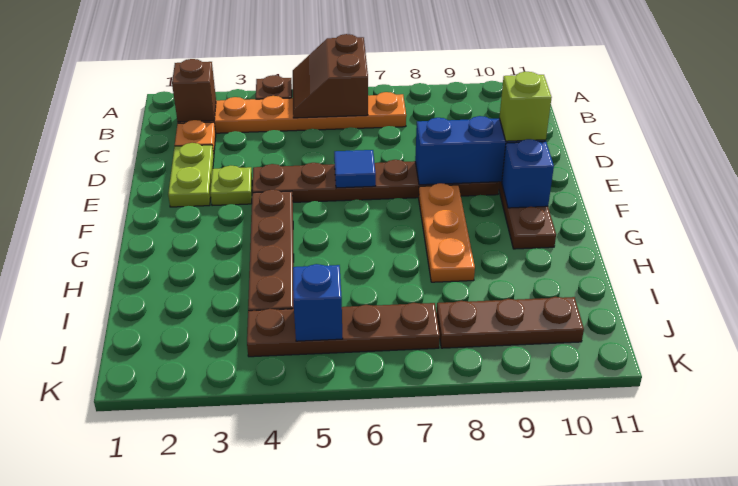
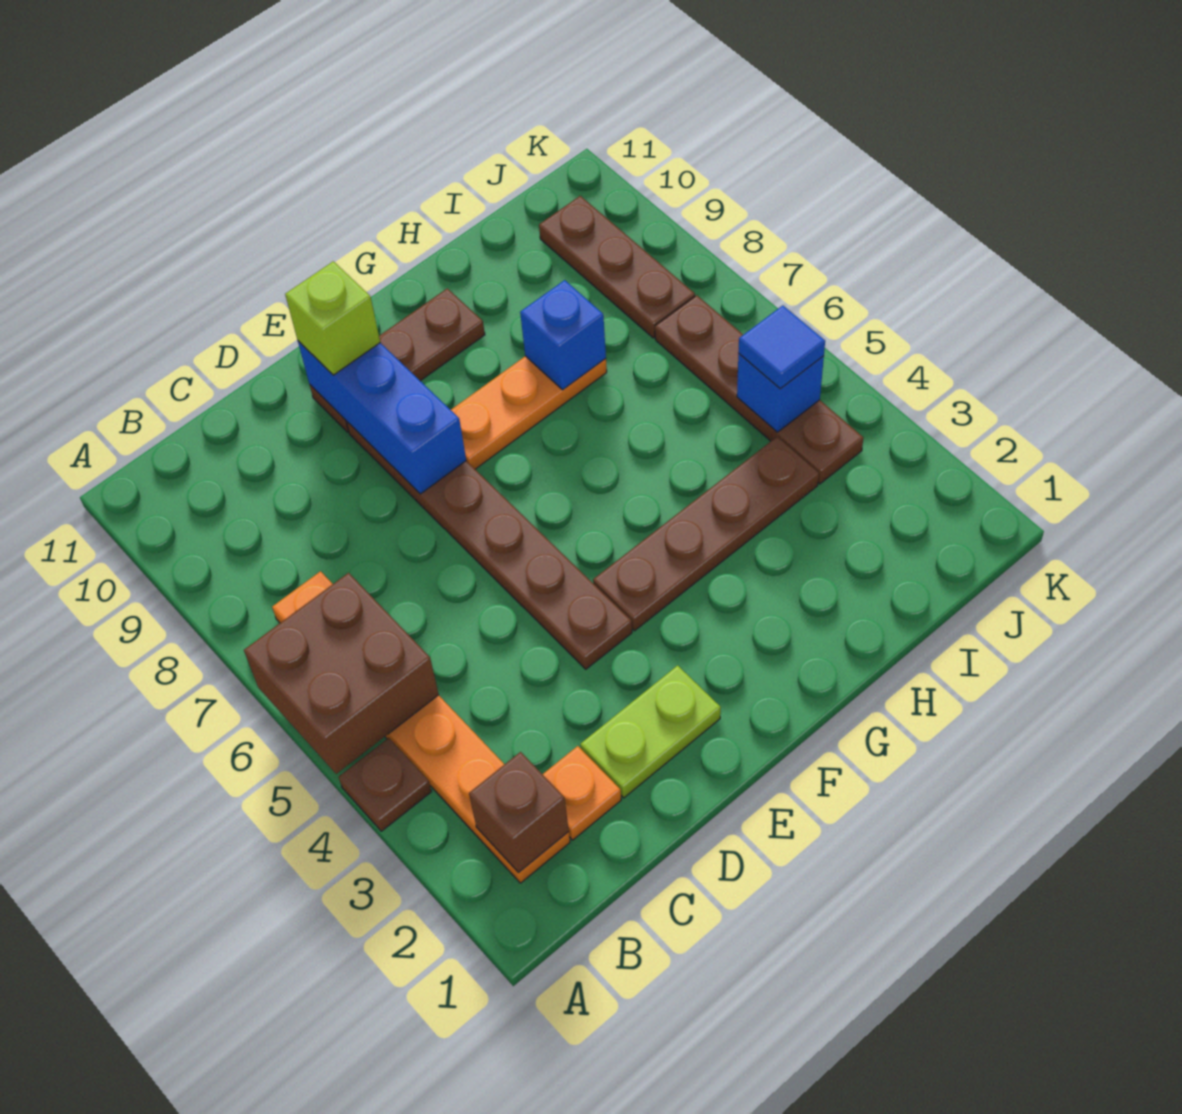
brown 2x2 slope [293,34,368,118] -> brown 2x2 brick [244,573,439,774]
lime 1x1 plate [210,166,252,206] -> none
blue 1x1 tile [334,150,376,188] -> blue 1x1 tile moved to [738,306,825,389]
blue 1x1 brick [502,139,554,208] -> blue 1x1 brick moved to [520,280,606,390]

